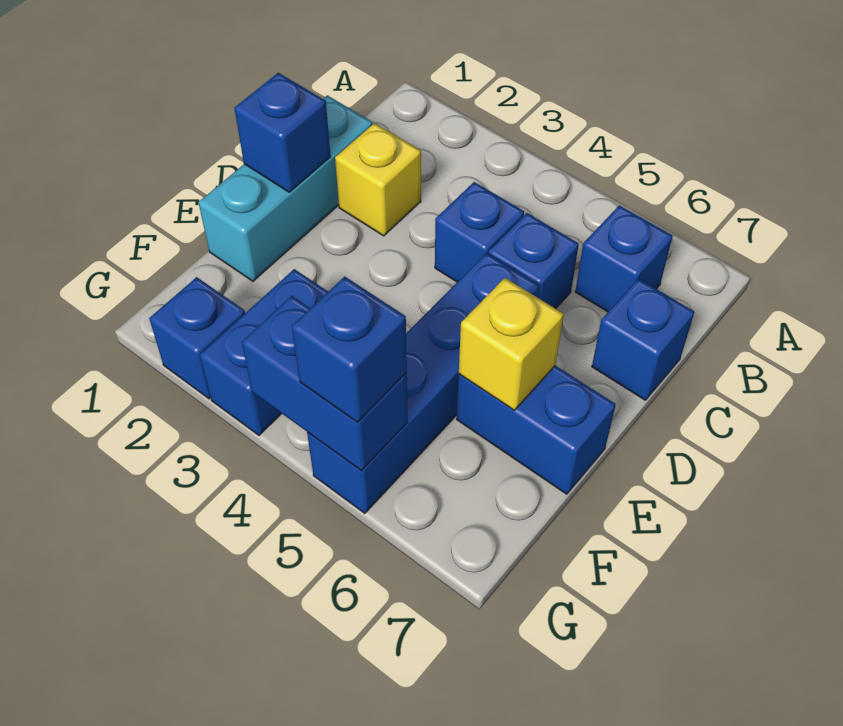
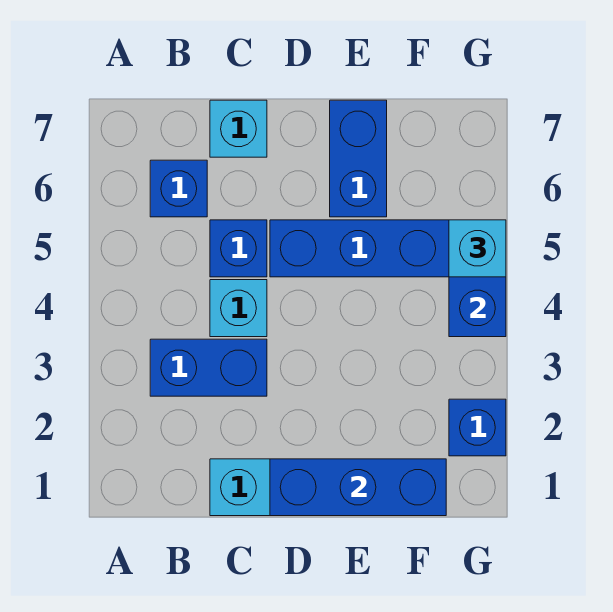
yellow 1x1 brick [335,123,421,236] -> none
blue 1x1 brick [435,182,524,282] -> cyan 1x1 brick [210,280,267,337]
blue 1x1 brick [592,279,694,400] -> cyan 1x1 brick [210,100,267,157]
blue 1x1 brick [235,73,331,192] -> blue 1x3 brick [270,459,446,516]
yellow 1x1 brick [459,278,564,410] -> none
blue 1x2 brick [200,269,328,435] -> blue 1x2 brick moved to [150,339,267,396]
blue 1x1 brick [292,277,407,422] -> cyan 1x1 brick [449,220,506,277]

